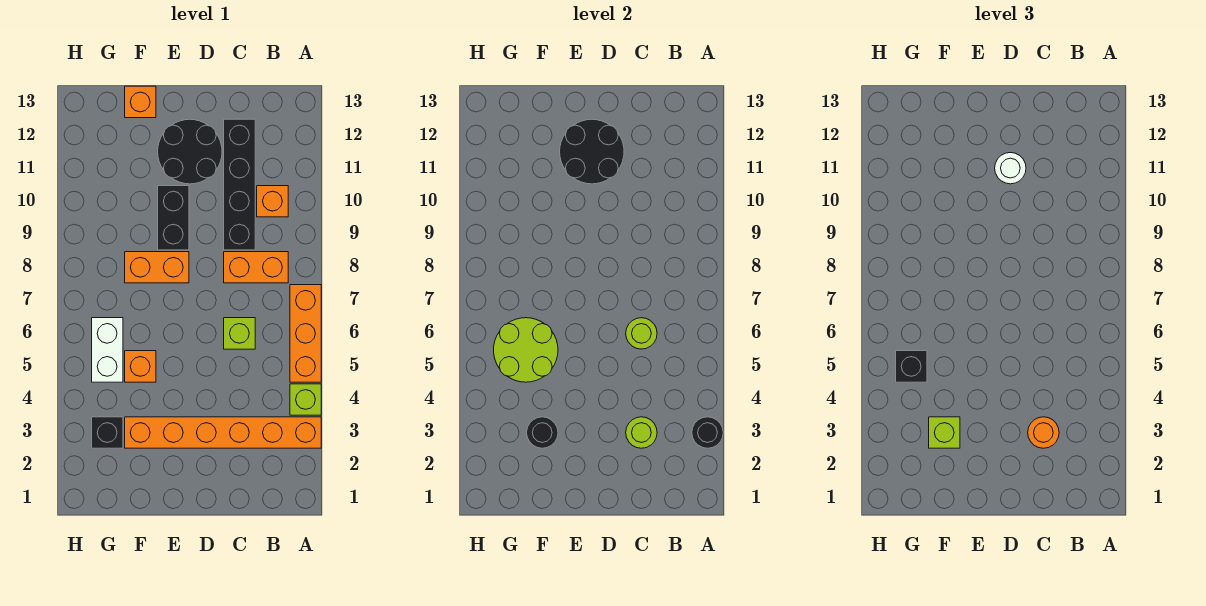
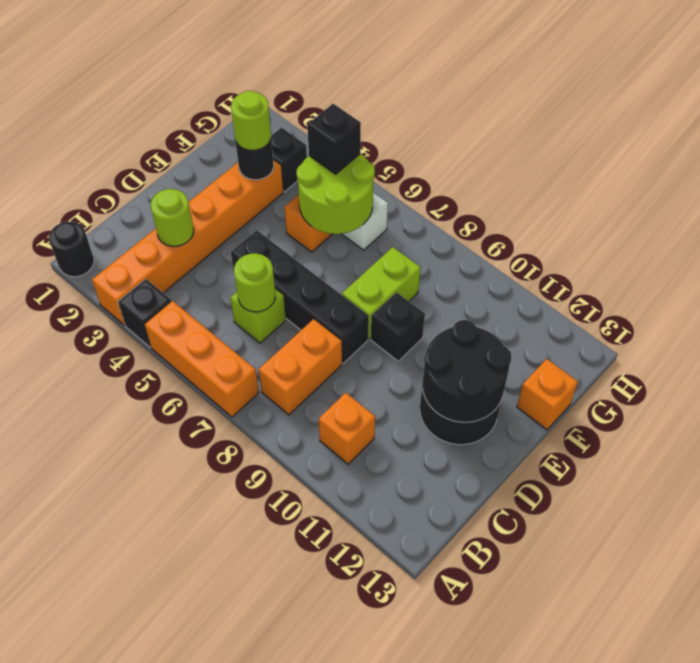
black 1x1 round brick [692,417,723,448] -> black 1x1 round brick moved to [49,222,94,277]
lime 1x1 brick [290,384,321,415] -> black 1x1 brick [118,279,172,347]
orange 1x1 round brick [1028,417,1059,448] -> none
black 1x4 brick [224,119,255,250] -> black 1x4 brick moved to [231,230,369,363]
white 1x1 round brick [995,153,1026,184] -> none
orange 1x2 brick [125,252,189,283] -> lime 1x2 brick [342,247,421,339]
black 1x2 brick [158,186,189,250] -> black 1x1 brick [371,292,425,361]
lime 1x1 brick [929,417,960,448] -> lime 1x1 round brick [231,91,271,150]

